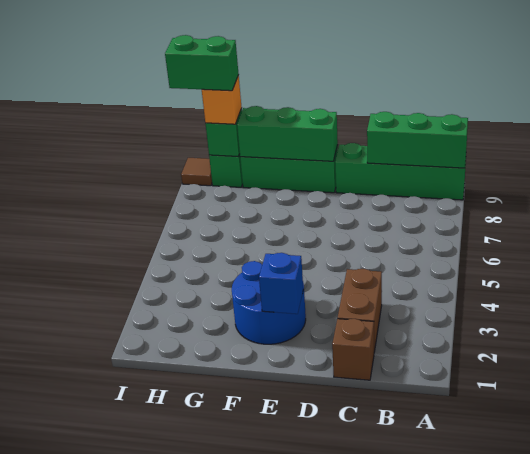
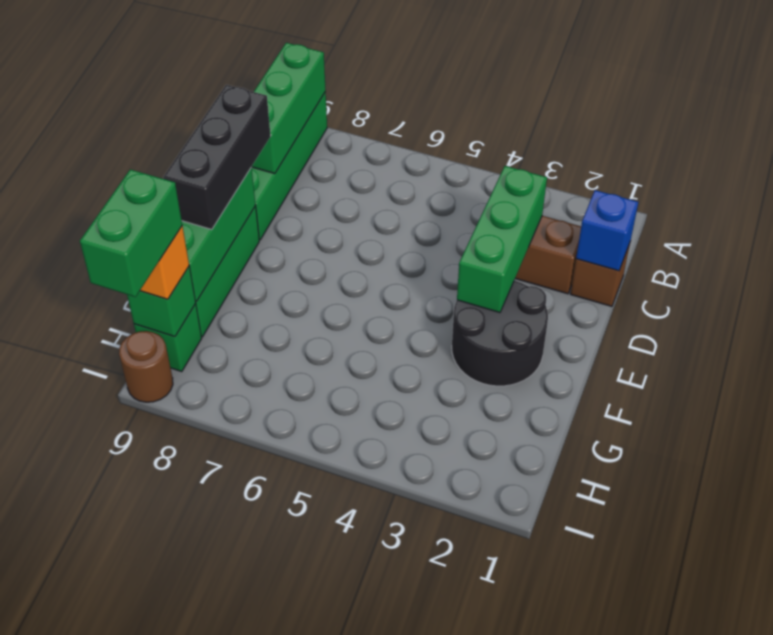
none -> green 1x3 brick [457,166,547,313]
none -> black 1x3 brick [163,85,271,229]
blue 2x2 round brick [232,261,306,344] -> black 2x2 round brick [452,281,548,386]
blue 1x1 brick [259,253,303,314] -> blue 1x1 brick moved to [576,190,638,271]
brown 1x1 tile [181,158,212,186] -> brown 1x1 round brick [119,331,173,402]

